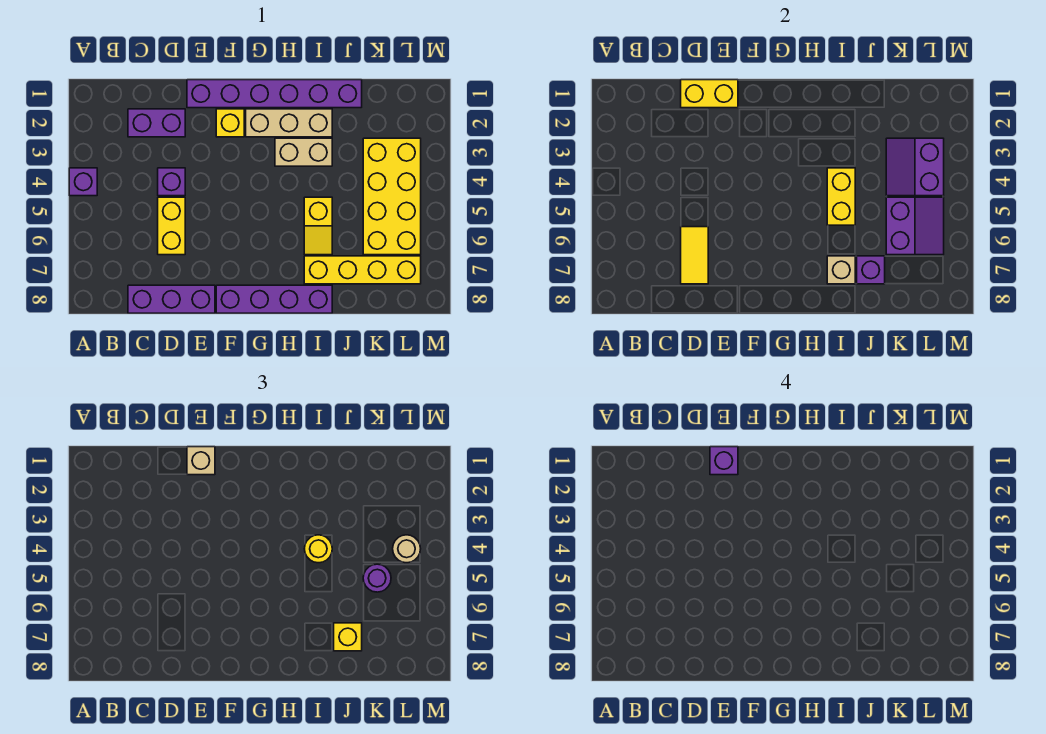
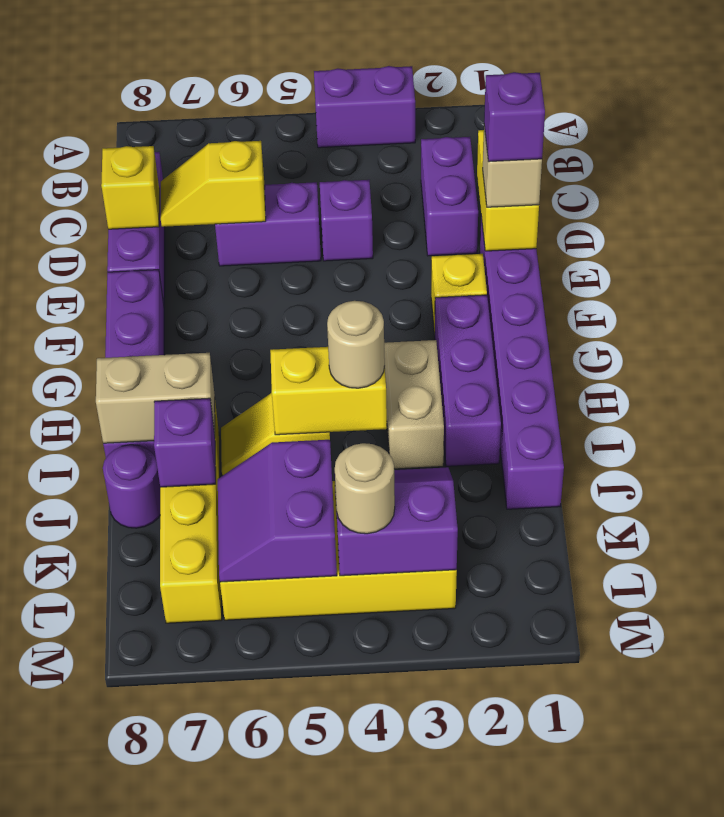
purple 1x1 brick [69,168,97,196] -> purple 1x2 brick [314,66,415,148]
yellow 1x2 brick [158,197,185,255] -> purple 1x2 brick [215,182,321,266]
yellow 1x2 tile [681,227,708,284] -> yellow 1x2 slope [161,141,266,227]
tan 1x3 brick [246,109,332,137] -> purple 1x3 brick [435,295,501,466]
yellow 1x1 round brick [304,535,332,563] -> tan 1x1 round brick [327,301,385,388]
tan 1x1 brick [827,256,855,284] -> tan 1x2 brick [96,353,215,444]
yellow 1x1 brick [334,623,362,651] -> yellow 1x1 brick moved to [101,146,159,229]
purple 2x2 slope [886,197,944,255] -> purple 2x2 slope turned to [218,440,337,582]
purple 1x1 round brick [363,564,391,592] -> purple 1x1 round brick moved to [103,445,160,528]

